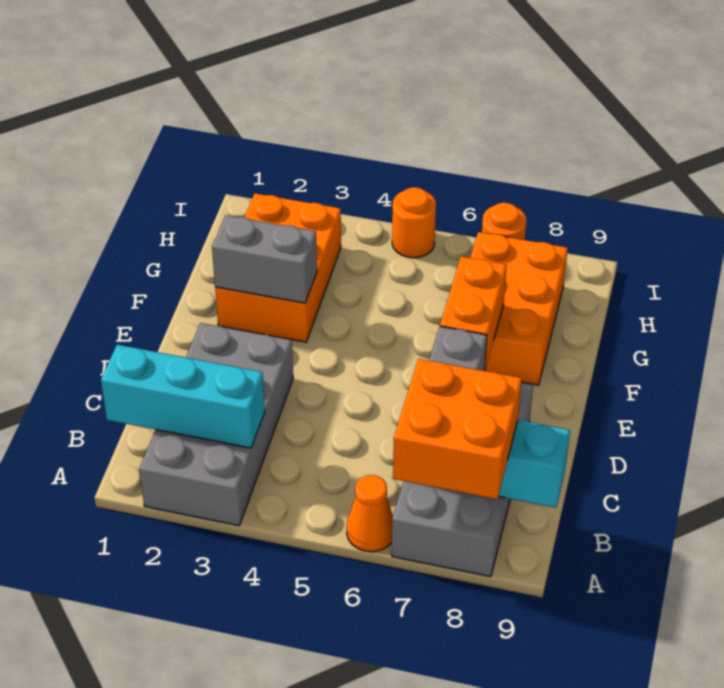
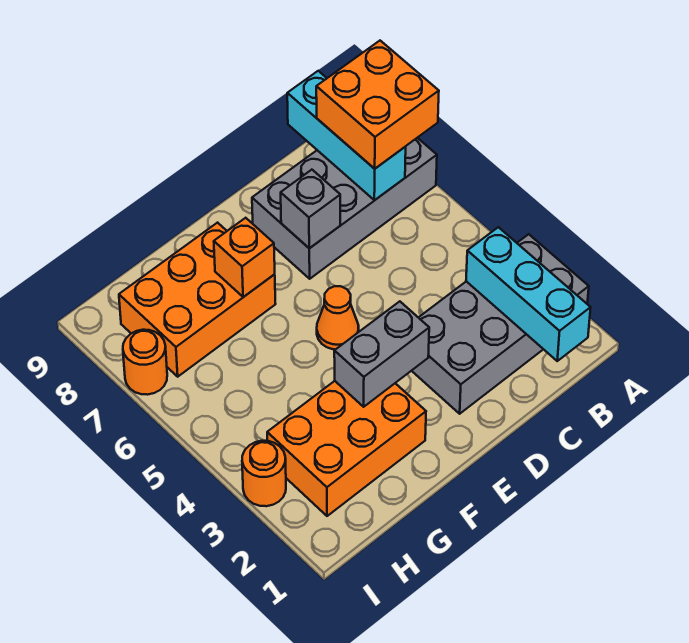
orange 1x1 cone [347,475,393,552] -> orange 1x1 cone moved to [317,286,359,350]
orange 1x2 brick [440,257,507,371] -> orange 1x1 brick [214,218,275,297]
grey 1x2 brick [212,215,317,303] -> grey 1x2 brick turned to [334,301,429,407]
orange 1x1 round brick [392,187,436,258] -> orange 1x1 round brick moved to [242,441,286,506]

